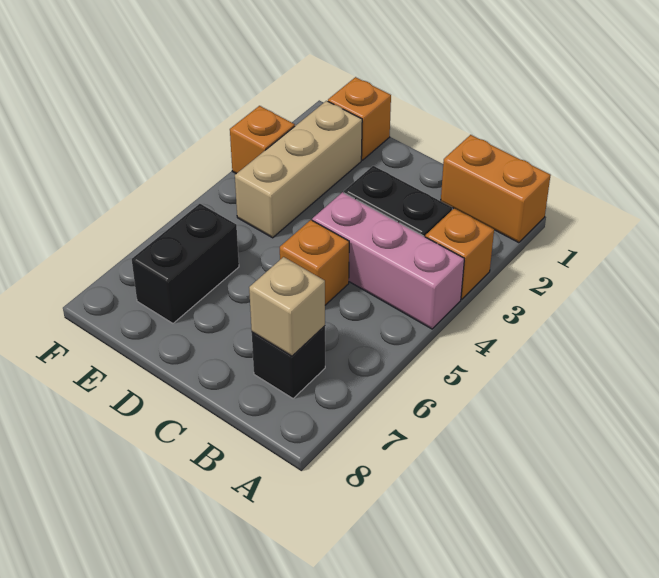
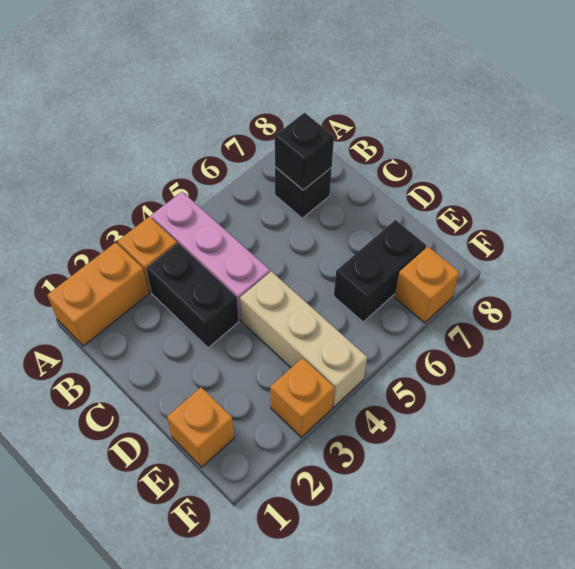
orange 1x2 brick [441,135,551,243] -> orange 1x2 brick turned to [47,242,149,346]
tan 1x1 brick [249,257,325,356] -> black 1x1 brick [275,113,334,190]
orange 1x1 brick [280,220,349,305] -> orange 1x1 brick moved to [394,247,459,323]
tan 1x3 brick [235,101,362,238] -> tan 1x3 brick turned to [240,271,367,407]

